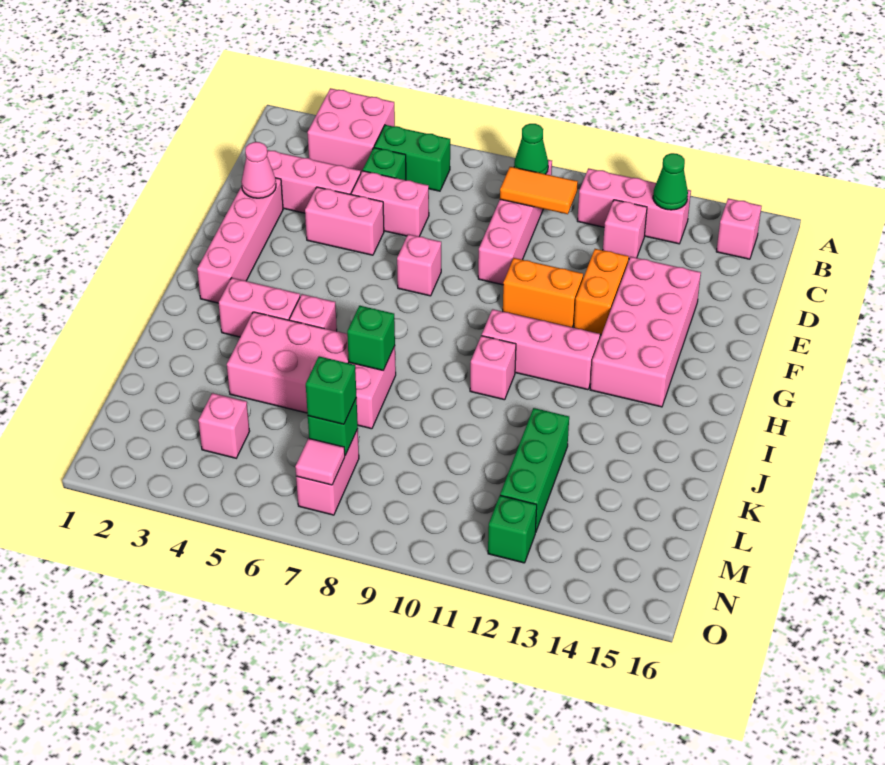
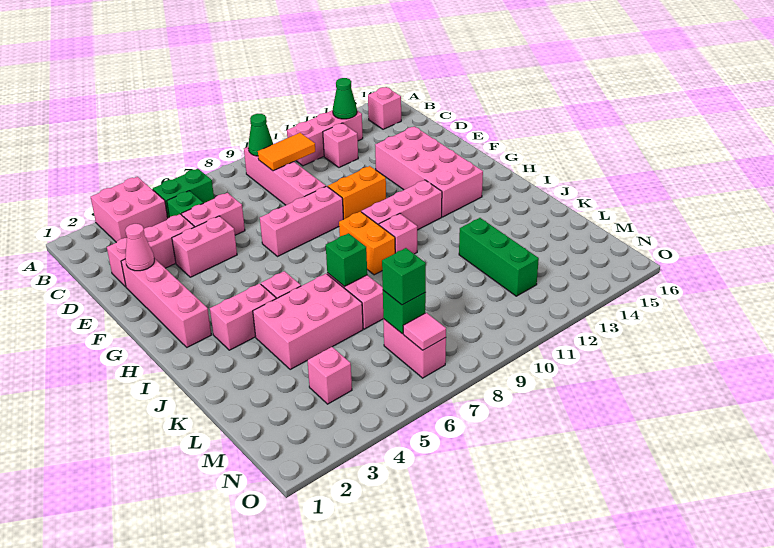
orange 1x2 brick [574,249,629,335] -> orange 1x2 brick moved to [339,211,395,275]
pink 1x1 brick [397,234,441,296] -> pink 1x3 brick [260,186,343,257]
green 1x1 brick [488,495,537,563] -> none

